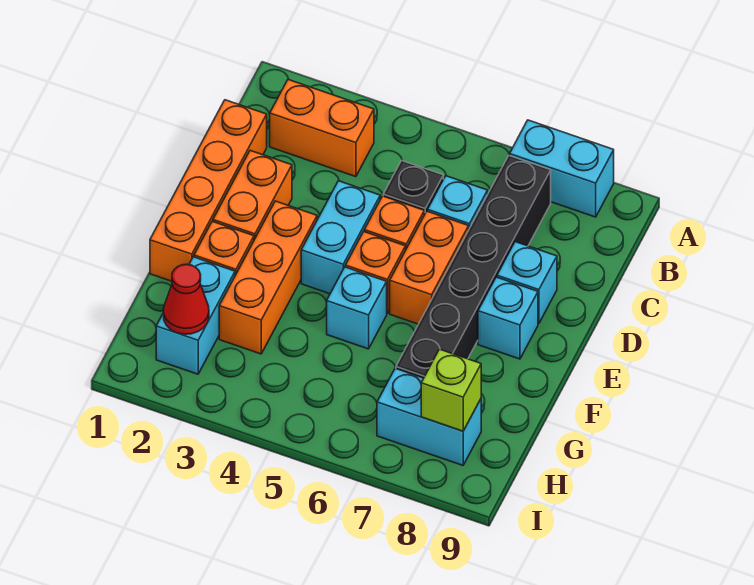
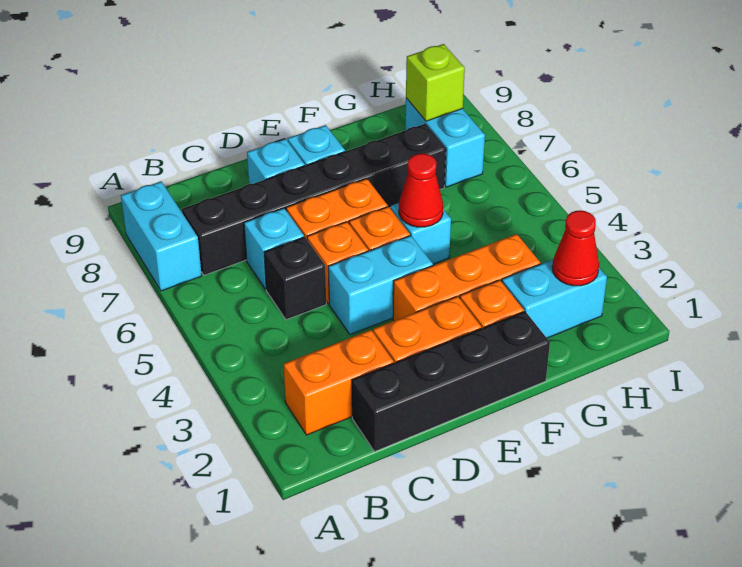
orange 1x2 brick [270,79,374,177] -> orange 1x2 brick turned to [284,330,394,435]
orange 1x4 brick [150,100,267,281] -> black 1x4 brick [352,311,550,452]
none -> red 1x1 cone [399,154,443,227]

